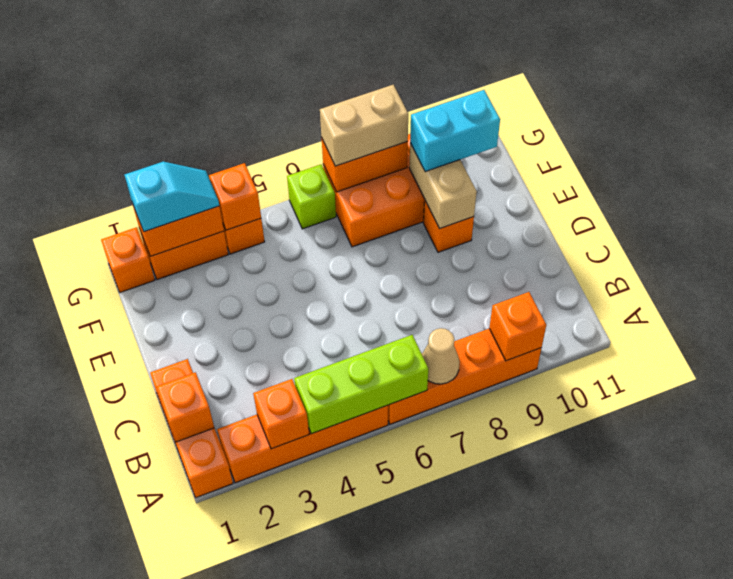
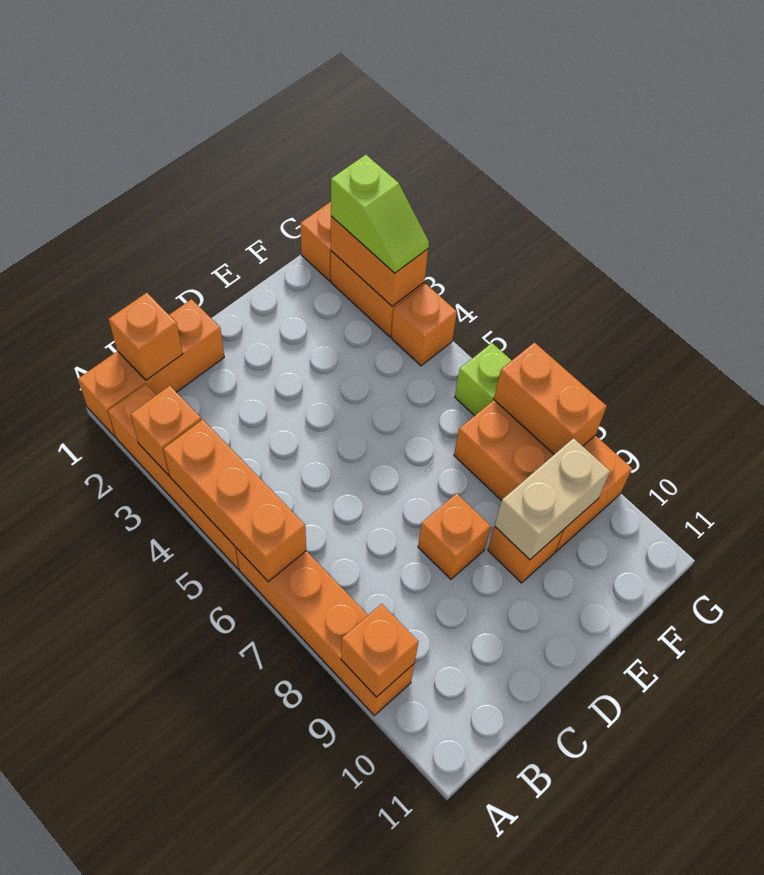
lime 1x3 brick [294,335,428,434] -> orange 1x3 brick [163,419,306,581]
tan 1x1 cone [422,328,460,384] -> none
cyan 1x2 brick [410,90,500,172] -> none
cyan 1x2 slope [125,162,219,232] -> lime 1x2 slope [331,155,429,273]
orange 1x1 brick [209,163,261,230] -> orange 1x1 brick moved to [418,493,491,579]
tan 1x2 brick [320,85,408,166] -> none

